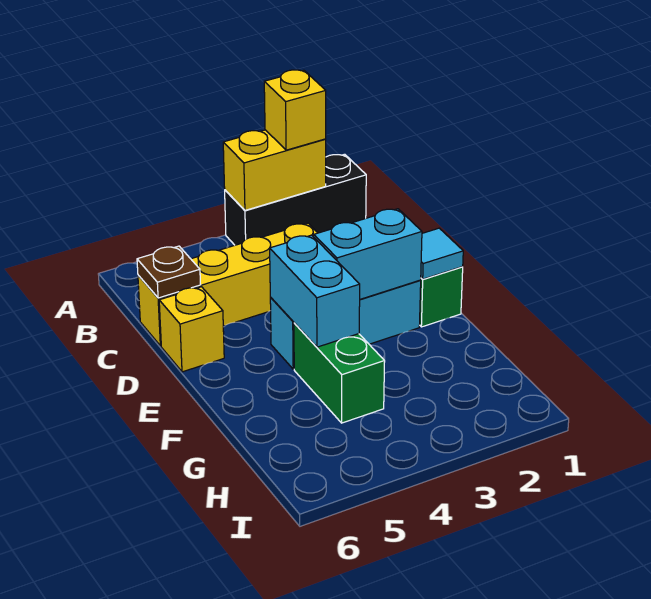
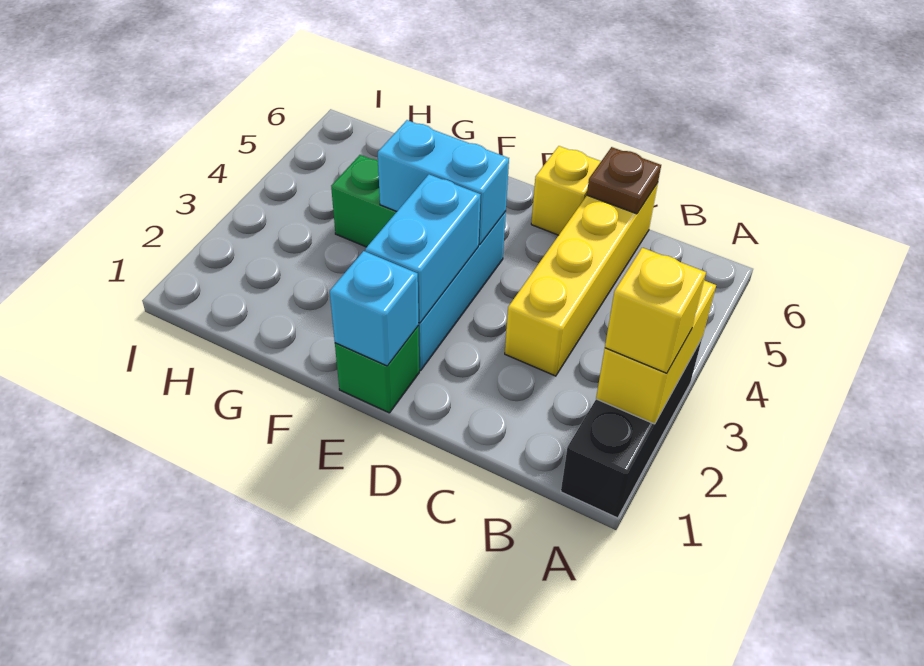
cyan 1x1 tile [421,228,463,279] -> cyan 1x1 brick [330,251,418,366]

